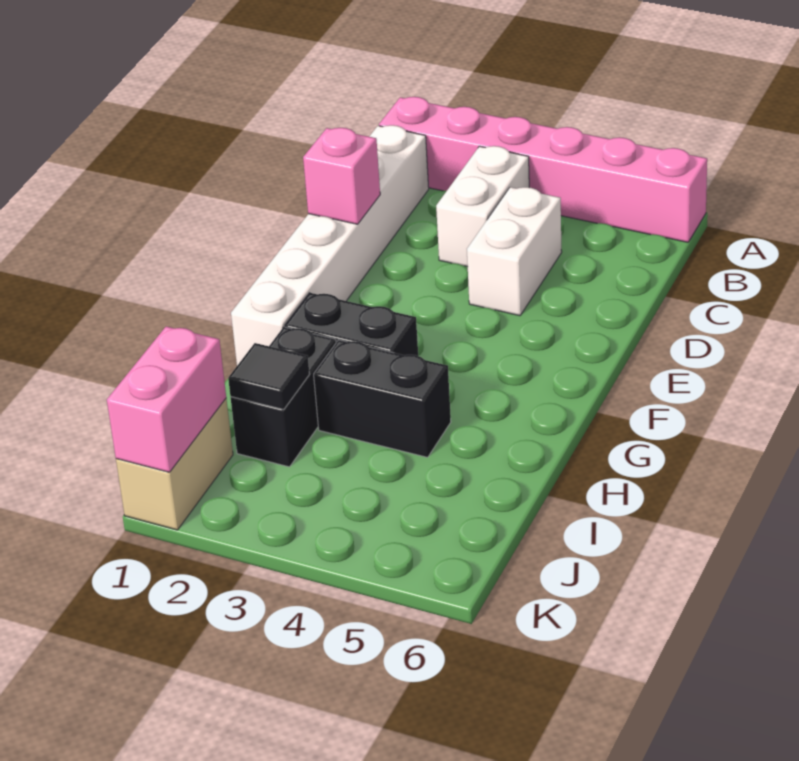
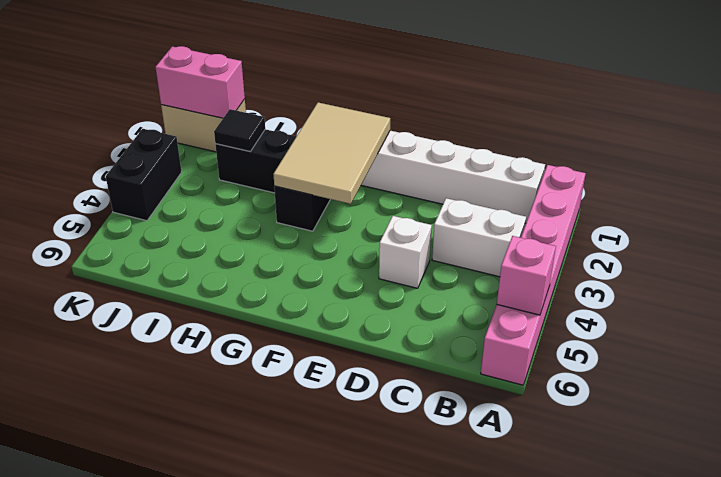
white 1x2 brick [467,187,562,316] -> white 1x1 brick [379,216,432,288]
pink 1x1 brick [303,128,380,224] -> pink 1x1 brick moved to [497,236,556,315]
none -> tan 2x3 tile [274,103,390,204]
black 1x2 brick [314,340,451,457] -> black 1x2 brick moved to [106,129,182,221]

